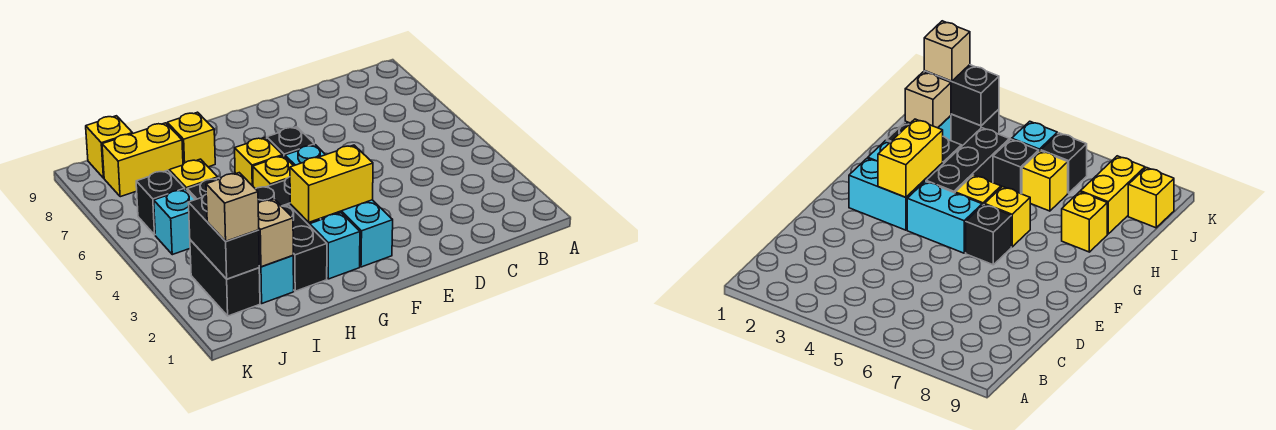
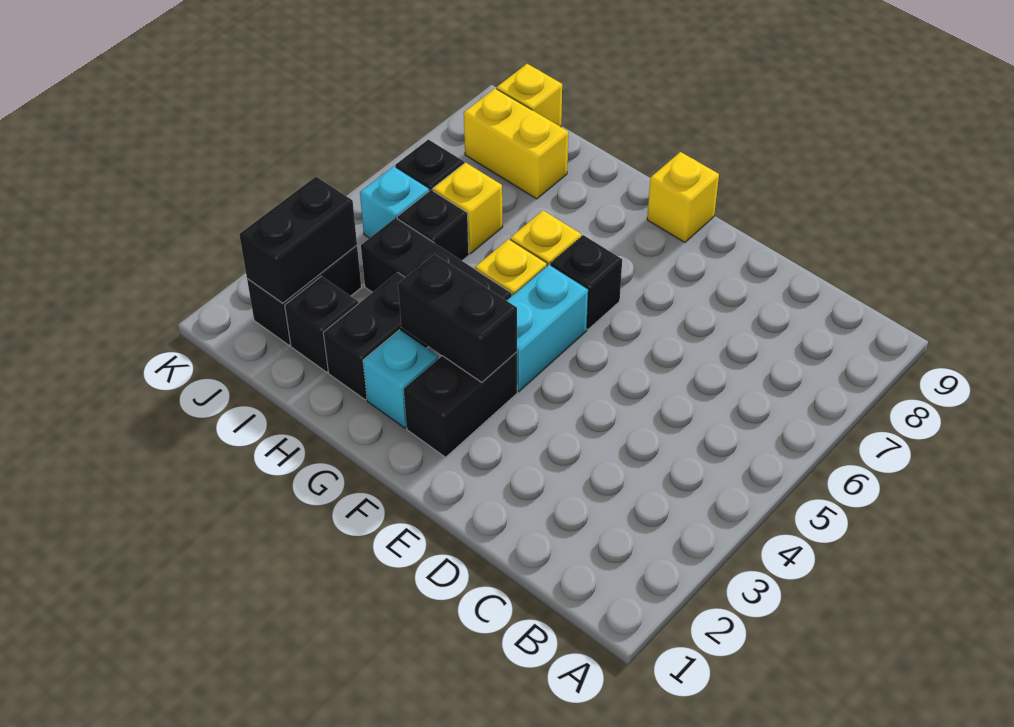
cyan 1x2 brick [323,200,393,267] -> black 1x2 brick [404,352,517,457]
yellow 1x2 brick [290,145,373,222] -> black 1x2 brick [398,254,517,382]
yellow 1x1 brick [167,112,215,167] -> yellow 1x1 brick moved to [647,152,719,242]
cyan 1x1 brick [259,256,294,303] -> black 1x1 brick [285,276,358,372]
tan 1x1 brick [258,199,293,267] -> none
tan 1x1 brick [206,173,259,241] -> none

